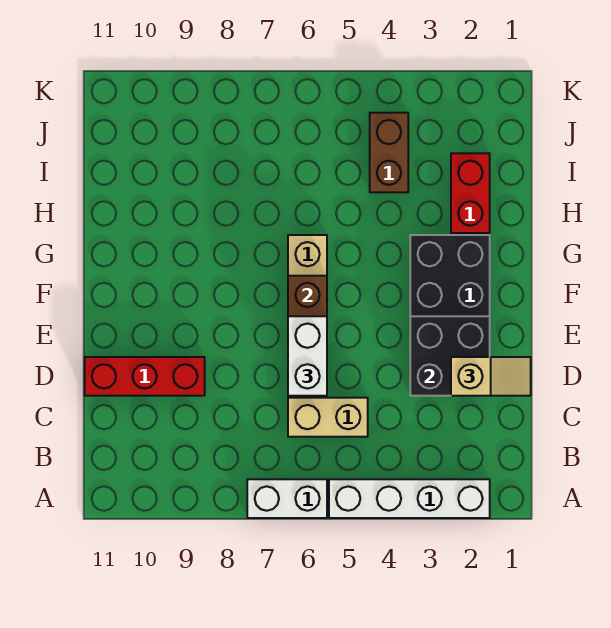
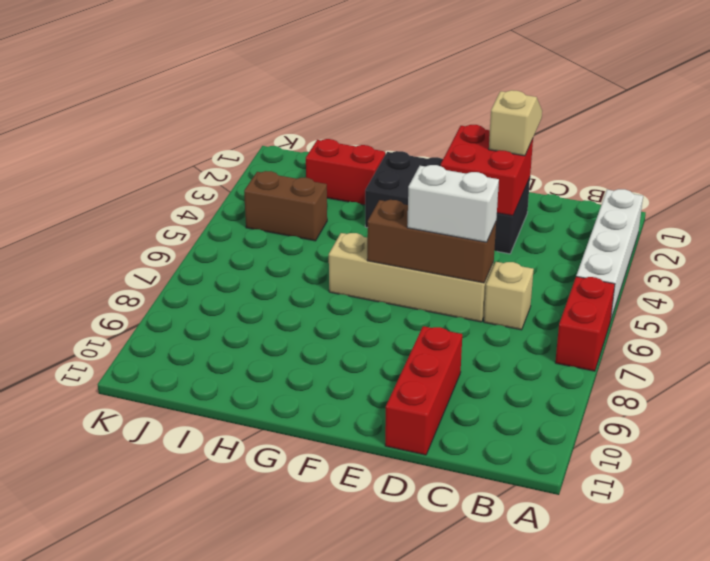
white 1x2 brick [247,479,327,518] -> red 1x2 brick [555,277,615,371]
tan 1x2 brick [288,398,368,437] -> tan 1x1 brick [484,262,534,330]
black 2x2 brick [410,316,490,396] -> red 2x2 brick [441,125,533,216]

